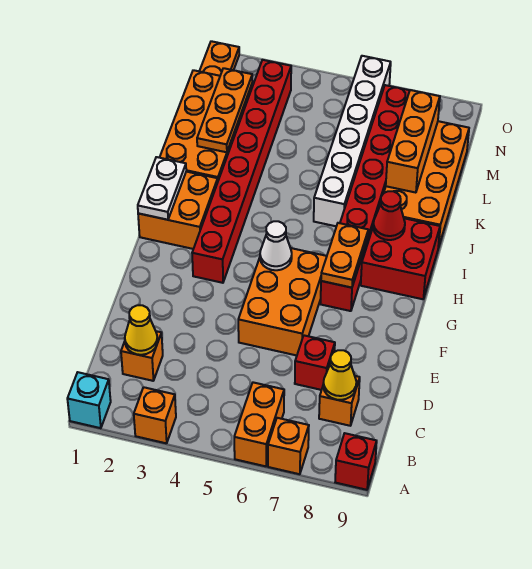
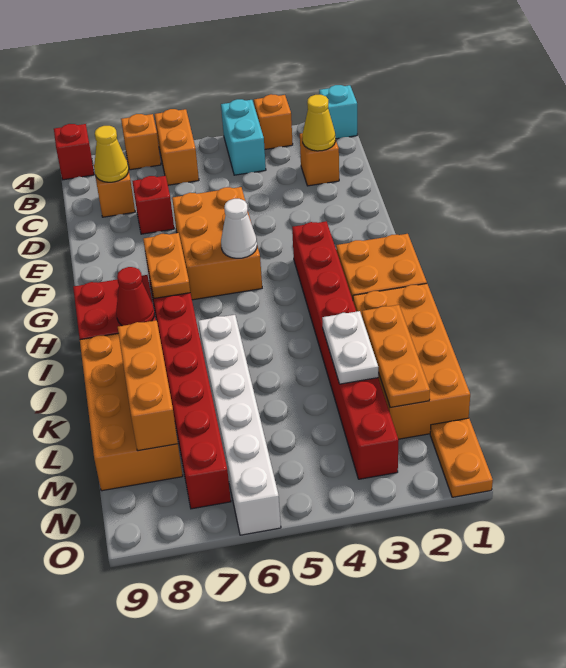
none -> cyan 1x2 brick [221,99,266,175]
white 1x2 plate [138,157,186,220] -> white 1x2 plate moved to [322,311,378,384]

